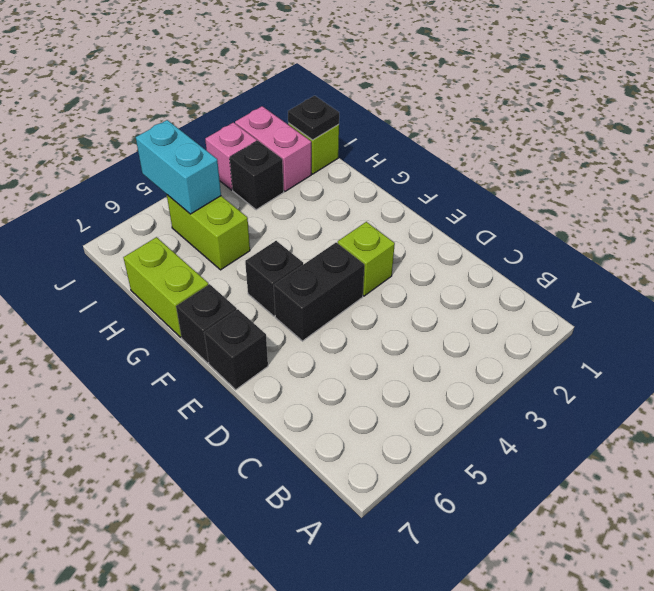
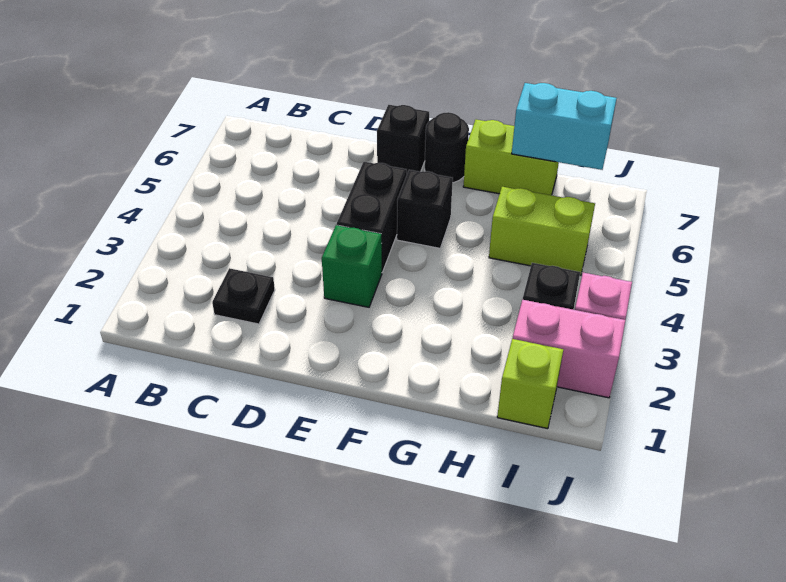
lime 1x1 brick [338,222,395,296] -> green 1x1 brick [322,225,382,307]
black 1x1 brick [176,284,237,363] -> black 1x1 round brick [425,112,469,183]
black 1x1 plate [288,96,339,140] -> black 1x1 plate moved to [212,268,275,324]
cyan 1x2 brick [136,120,221,214] -> cyan 1x2 brick moved to [512,83,617,170]

